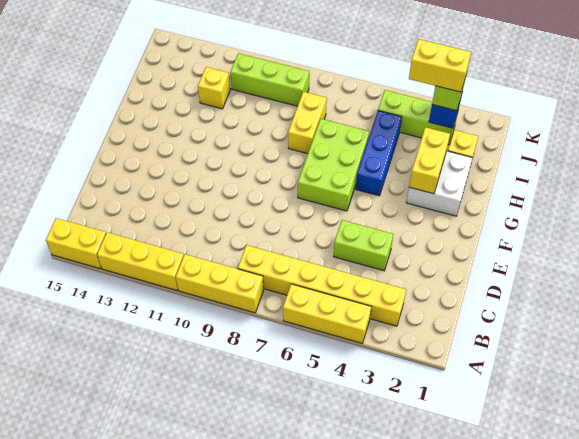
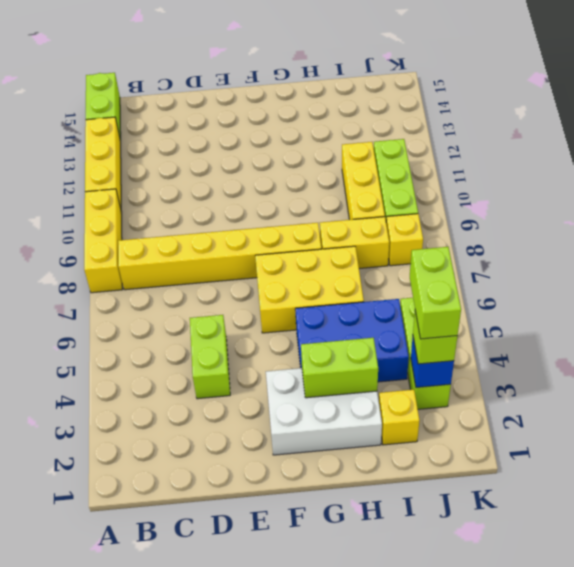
yellow 1x3 brick [283,284,371,343] -> yellow 1x3 brick moved to [342,142,385,220]
yellow 1x2 brick [46,218,106,269] -> lime 1x2 brick [86,73,121,140]
yellow 1x6 brick [238,245,406,326] -> yellow 1x6 brick turned to [118,223,321,290]
lime 2x3 brick [298,119,370,211] -> yellow 2x3 brick [255,246,364,333]
white 2x2 brick [406,151,472,216] -> white 2x3 brick [266,368,382,455]
yellow 1x2 brick [409,127,450,194] -> lime 1x2 brick [301,338,378,398]
blue 1x3 brick [356,111,402,196] -> blue 2x3 brick [295,299,409,382]
yellow 1x1 brick [198,67,230,109] -> yellow 1x1 brick moved to [386,214,423,266]
yellow 1x2 brick [409,39,471,92] -> lime 1x2 brick [410,247,461,339]

